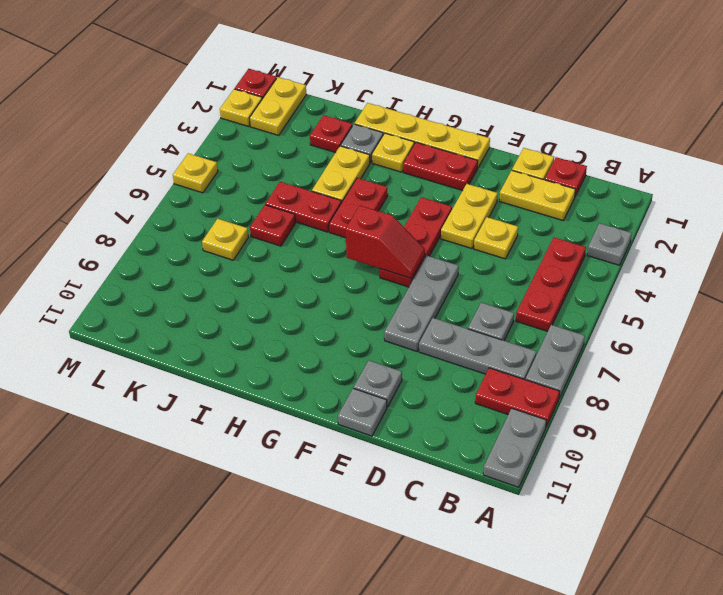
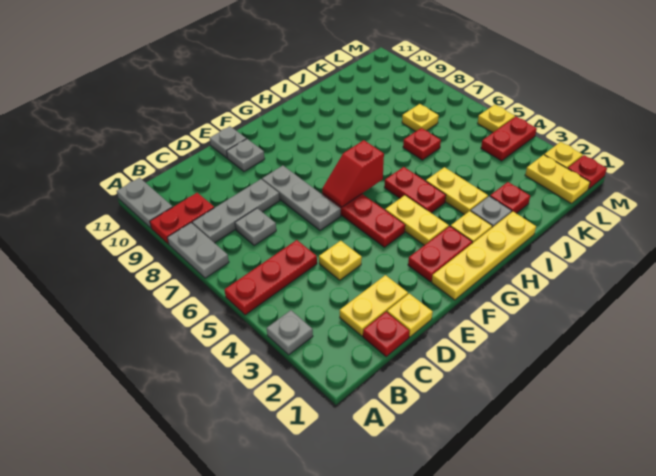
red 1x3 plate [516,237,586,331] -> red 1x3 plate turned to [225,240,317,315]
yellow 1x2 plate [441,184,498,249] -> yellow 1x2 plate moved to [385,195,449,245]
red 1x2 plate [265,182,341,232] -> red 1x2 plate moved to [481,117,537,161]

